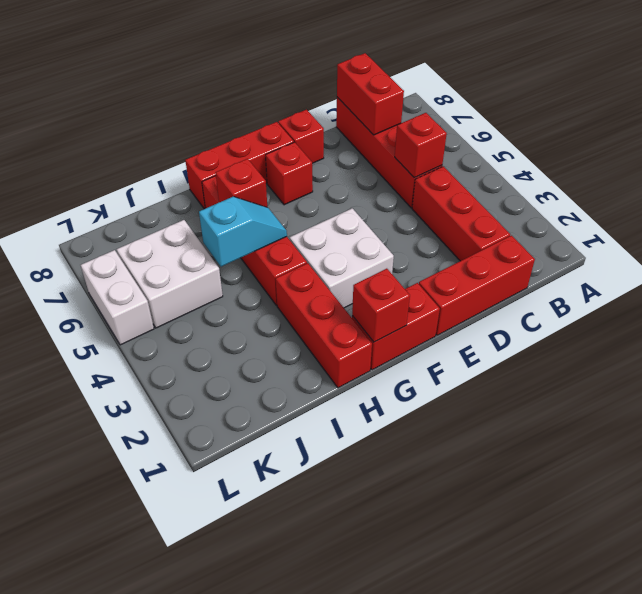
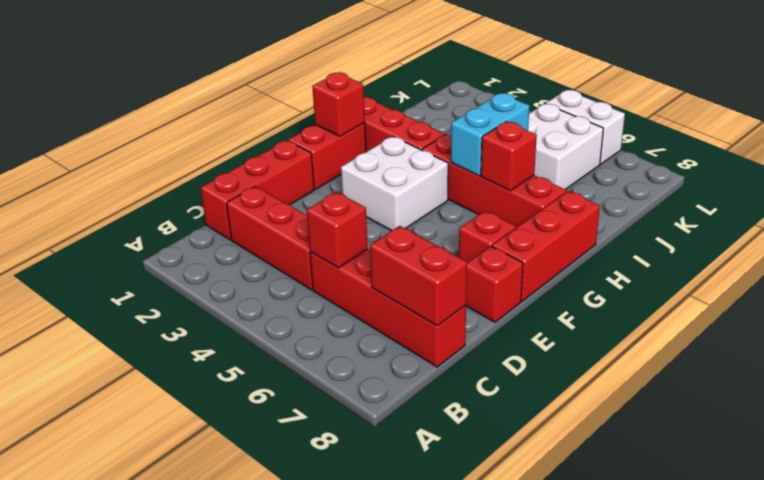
cyan 1x2 slope [199,197,287,267] -> cyan 1x2 brick [451,93,529,176]

